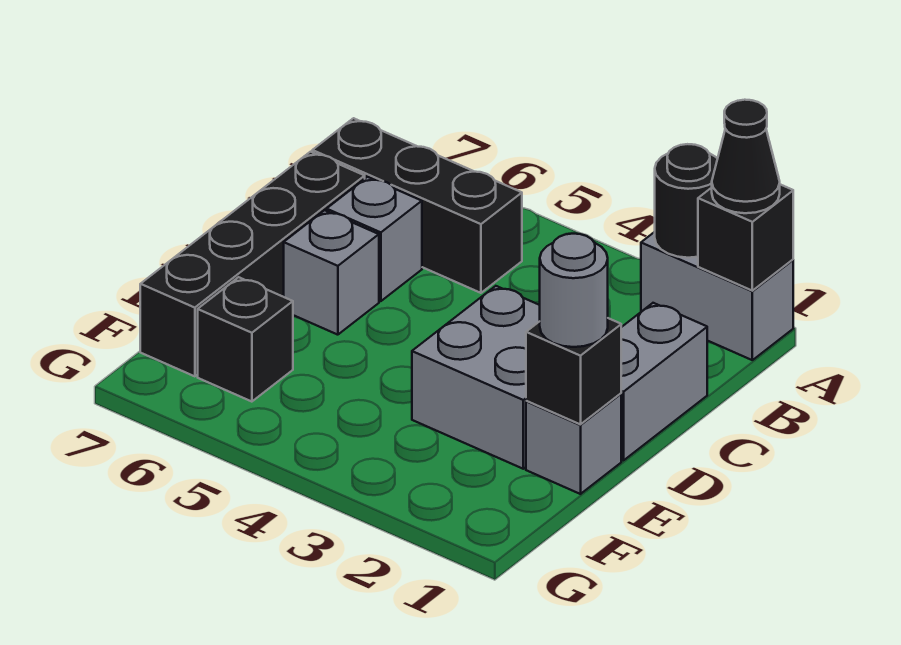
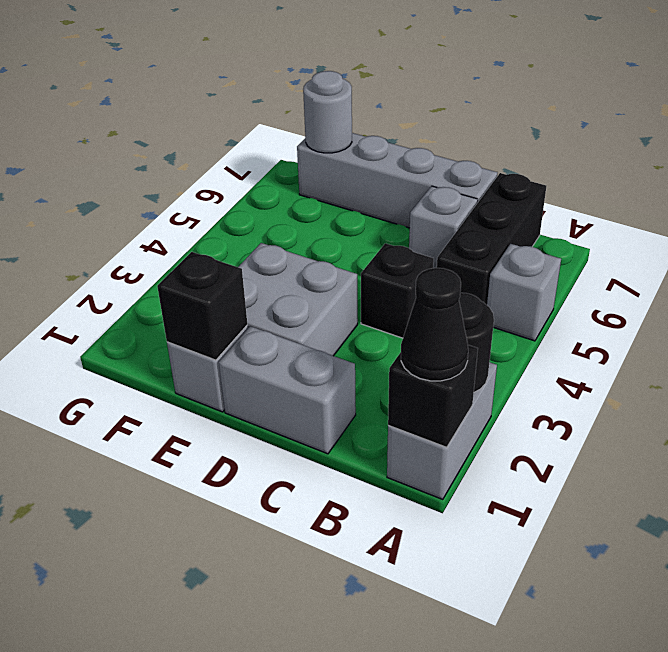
black 1x4 brick [140,152,365,376] -> grey 1x4 brick [297,133,497,228]
grey 1x1 brick [284,210,379,335] -> grey 1x1 brick moved to [487,244,561,341]
grey 1x1 round brick [540,234,608,347] -> grey 1x1 round brick moved to [303,71,352,153]
black 1x1 brick [198,277,293,402] -> black 1x1 brick moved to [361,243,434,338]

